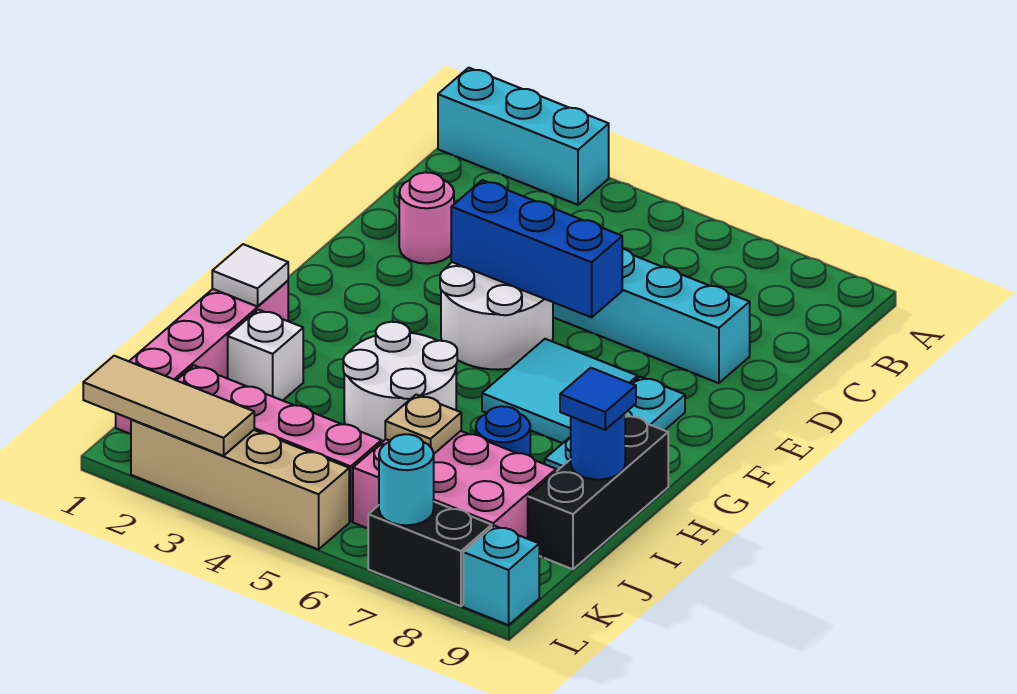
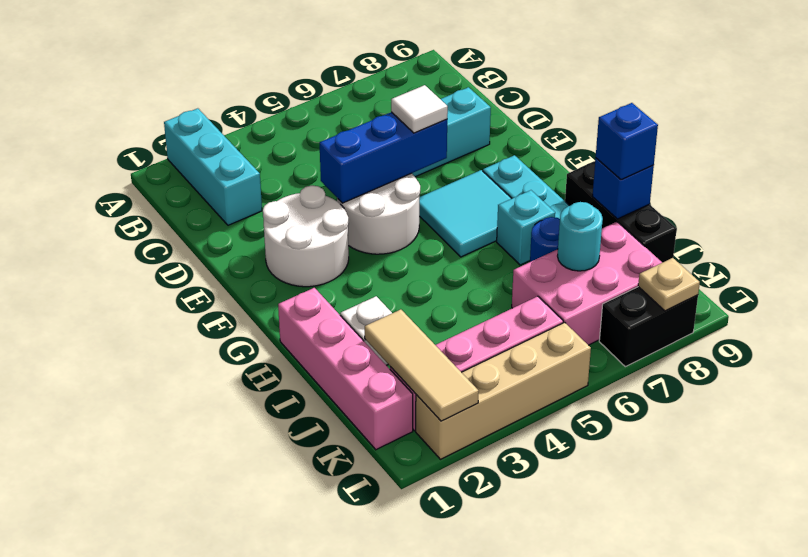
cyan 1x3 brick [438,68,609,205] -> cyan 1x3 brick turned to [164,108,262,225]
pink 1x1 round brick [399,172,454,264] -> none
white 1x1 tile [212,244,288,307] -> white 1x1 tile moved to [391,85,448,133]
white 2x2 round brick [343,322,457,442] -> white 2x2 round brick moved to [263,185,349,287]
blue 1x1 round brick [571,413,625,480] -> blue 1x1 brick [592,158,654,219]
blue 1x1 tile [560,368,636,430] -> blue 1x1 brick [596,103,658,180]
tan 1x1 plate [385,395,461,454] -> tan 1x1 plate moved to [638,258,700,311]
tan 1x3 tile [83,356,254,456] -> tan 1x3 tile turned to [365,309,479,421]
cyan 1x1 round brick [379,434,434,525] -> cyan 1x1 round brick moved to [558,202,603,271]
cyan 1x1 brick [463,526,539,625] -> cyan 1x1 brick moved to [497,190,555,265]

